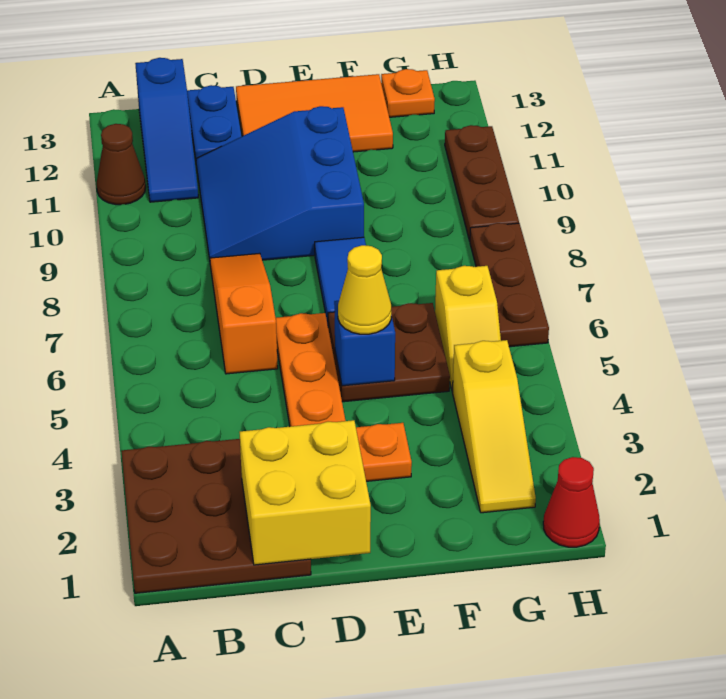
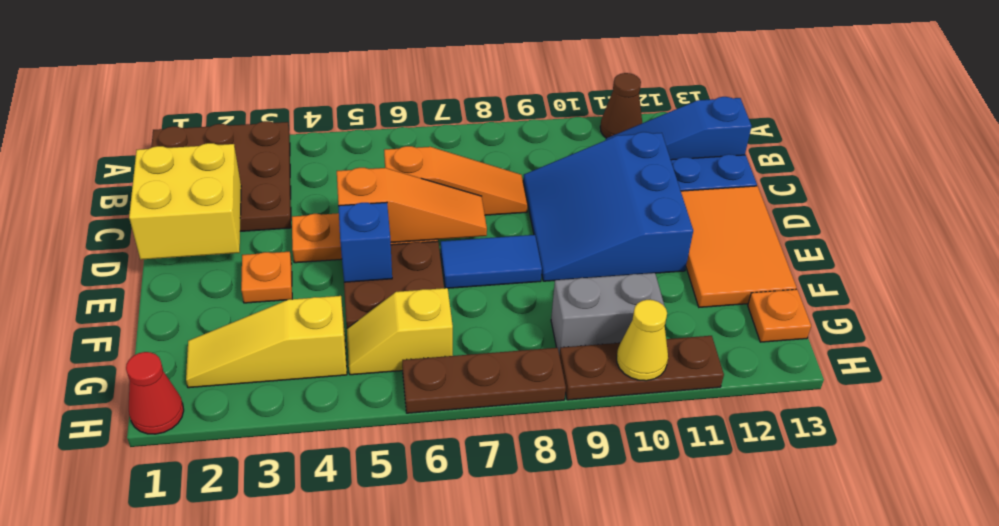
blue 3x3 slope [196,106,364,260] -> blue 3x3 slope turned to [523,132,693,281]
none -> orange 1x3 slope [337,168,487,242]
yellow 1x1 cone [338,245,391,334] -> yellow 1x1 cone moved to [617,300,668,381]
none -> grey 1x2 brick [551,273,665,355]

